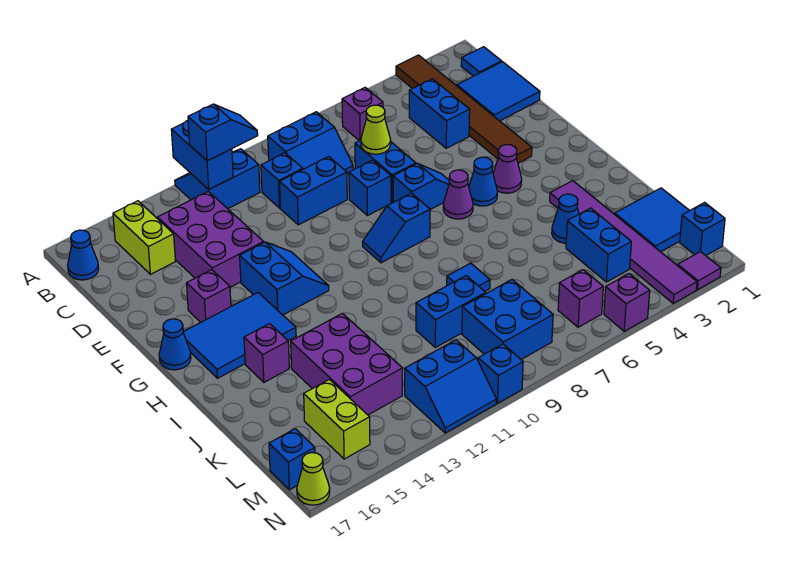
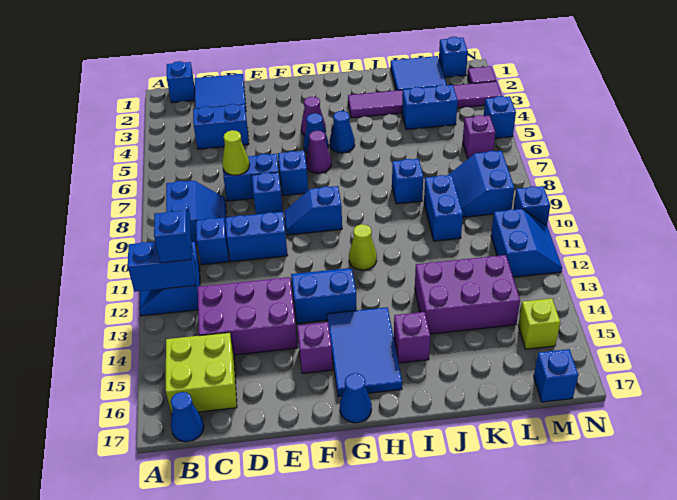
brown 1x6 tile [396,55,532,163] -> none
blue 1x1 tile [461,47,502,76] -> blue 1x1 brick [167,61,195,103]
purple 1x1 brick [342,87,383,141] -> none
lime 1x2 brick [113,201,175,274] -> lime 2x2 brick [166,332,237,414]
blue 1x2 brick [280,157,347,225] -> blue 1x2 brick turned to [226,212,287,262]
blue 1x2 slope [363,193,430,263] -> blue 1x2 slope turned to [284,186,342,235]
blue 1x1 cone [552,194,579,243] -> blue 1x1 cone moved to [330,111,355,153]
blue 1x1 tile [447,263,490,291] -> blue 1x1 brick [392,159,423,204]
blue 2x2 brick [462,280,553,359] -> blue 2x2 slope [448,151,514,217]
lime 1x2 brick [304,379,370,459] -> lime 1x1 brick [518,298,560,349]
purple 1x1 brick [604,274,650,331] -> blue 1x1 brick [484,96,516,138]
lime 1x1 cone [297,453,330,505] -> lime 1x1 cone moved to [349,224,377,270]

